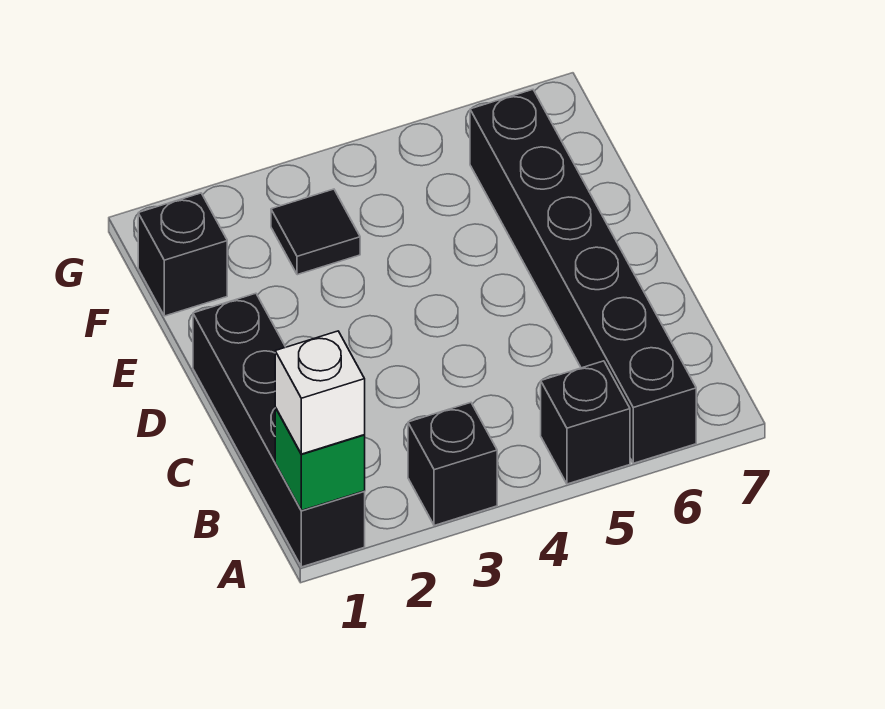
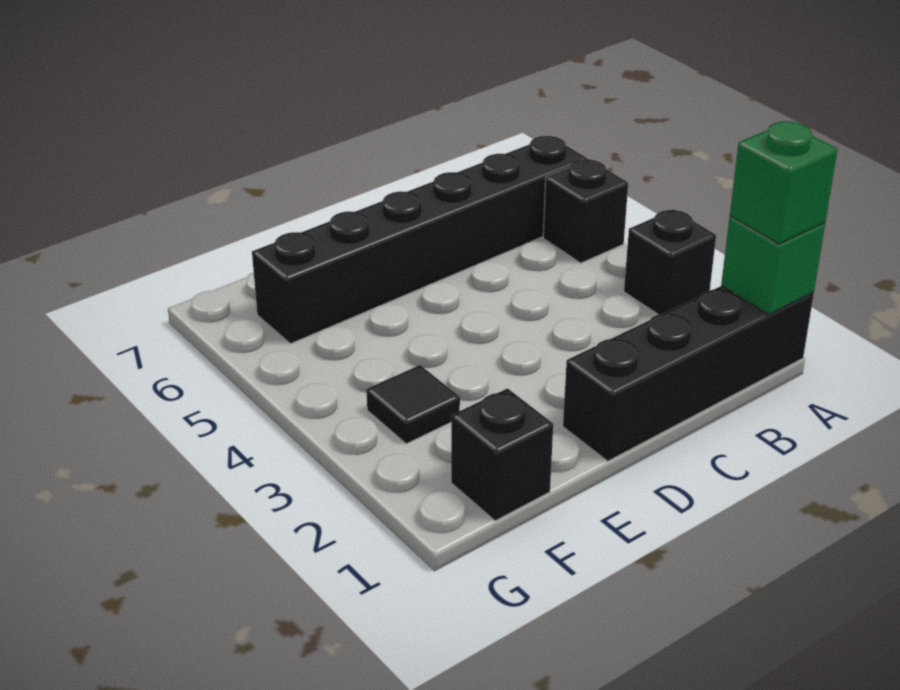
white 1x1 brick [275,331,365,454] -> green 1x1 brick [730,122,837,244]

